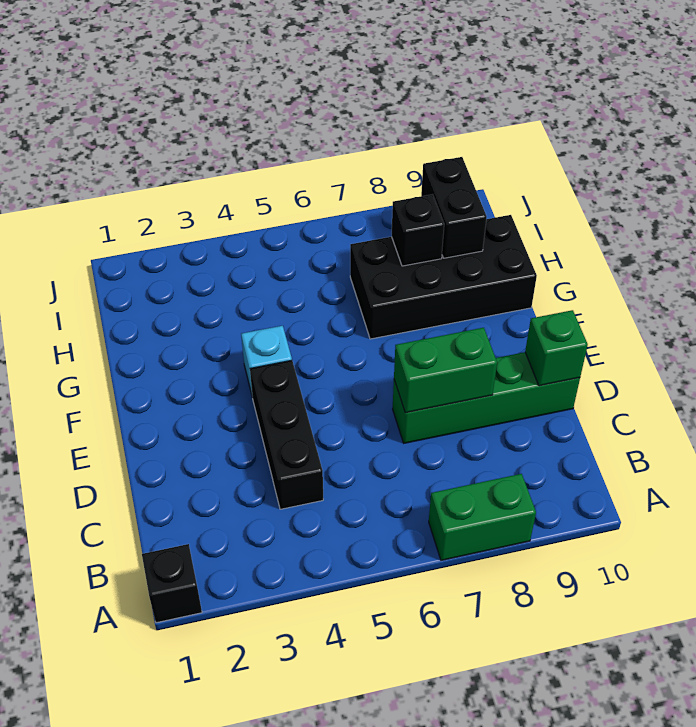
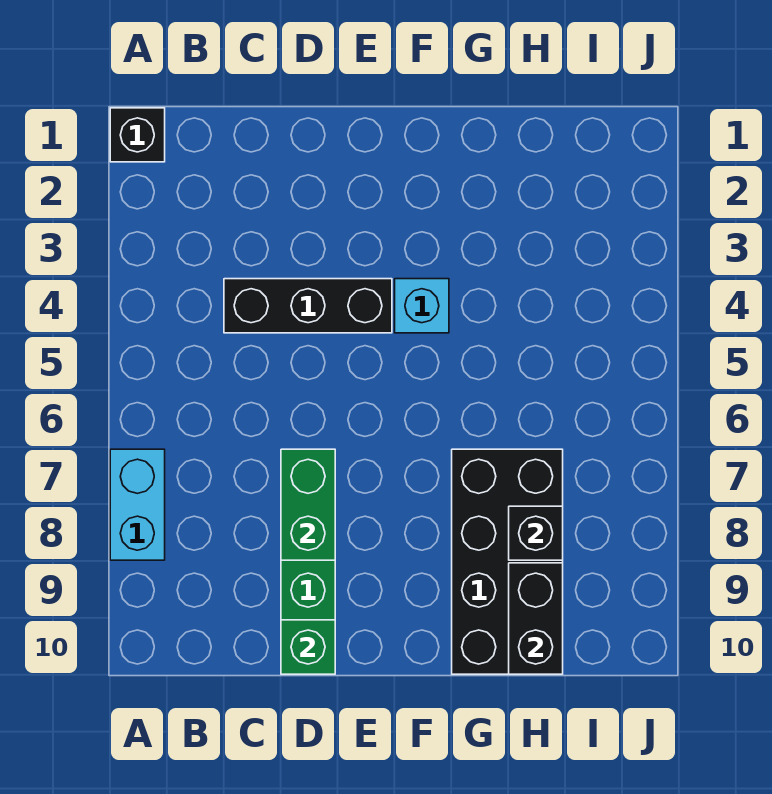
green 1x2 brick [429,474,536,560] -> cyan 1x2 brick [110,449,165,560]
black 1x2 brick [421,157,487,258] -> black 1x2 brick turned to [509,563,563,674]

